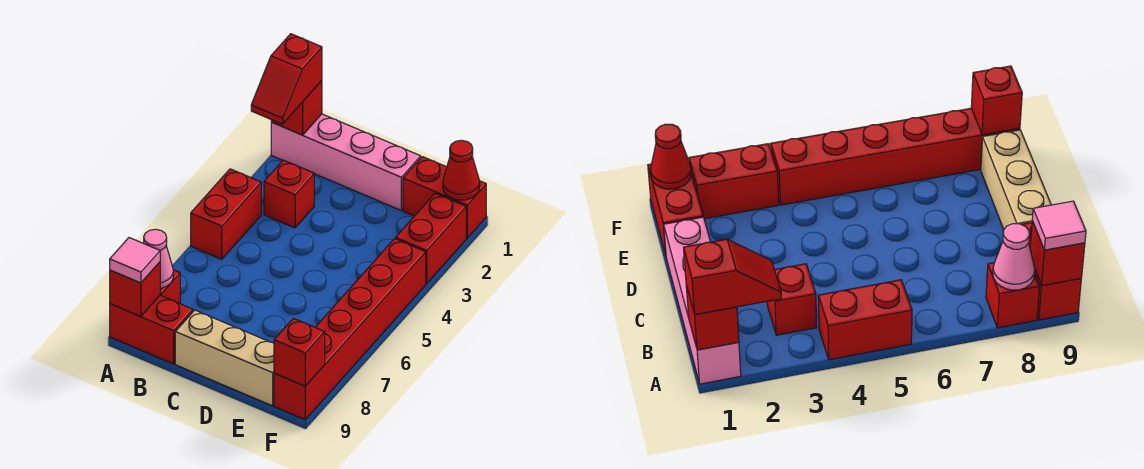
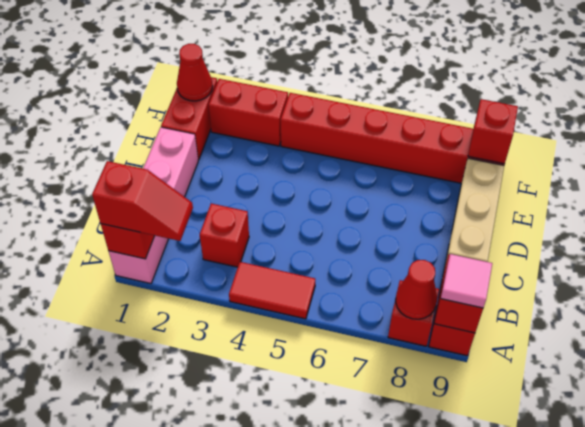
red 1x2 brick [191,169,261,259] -> red 1x2 tile [229,262,315,319]
pink 1x1 cone [144,229,173,289] -> red 1x1 cone [396,260,437,319]

